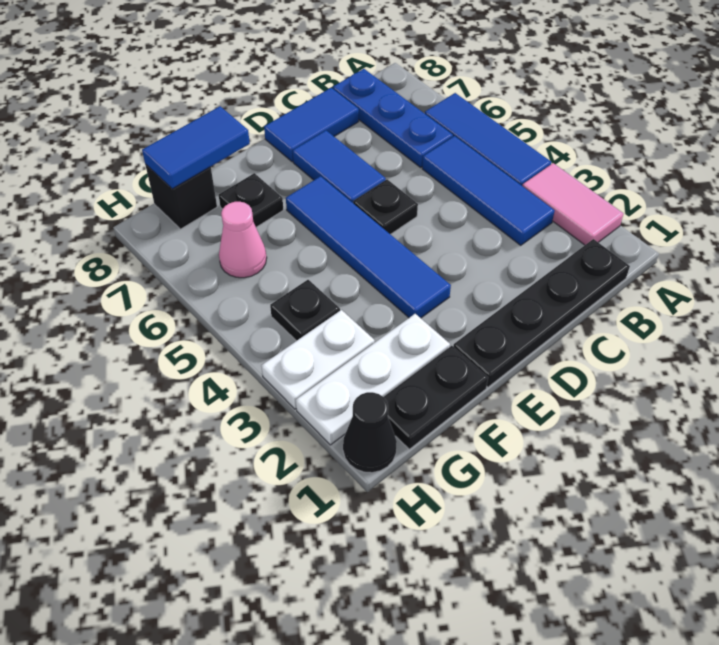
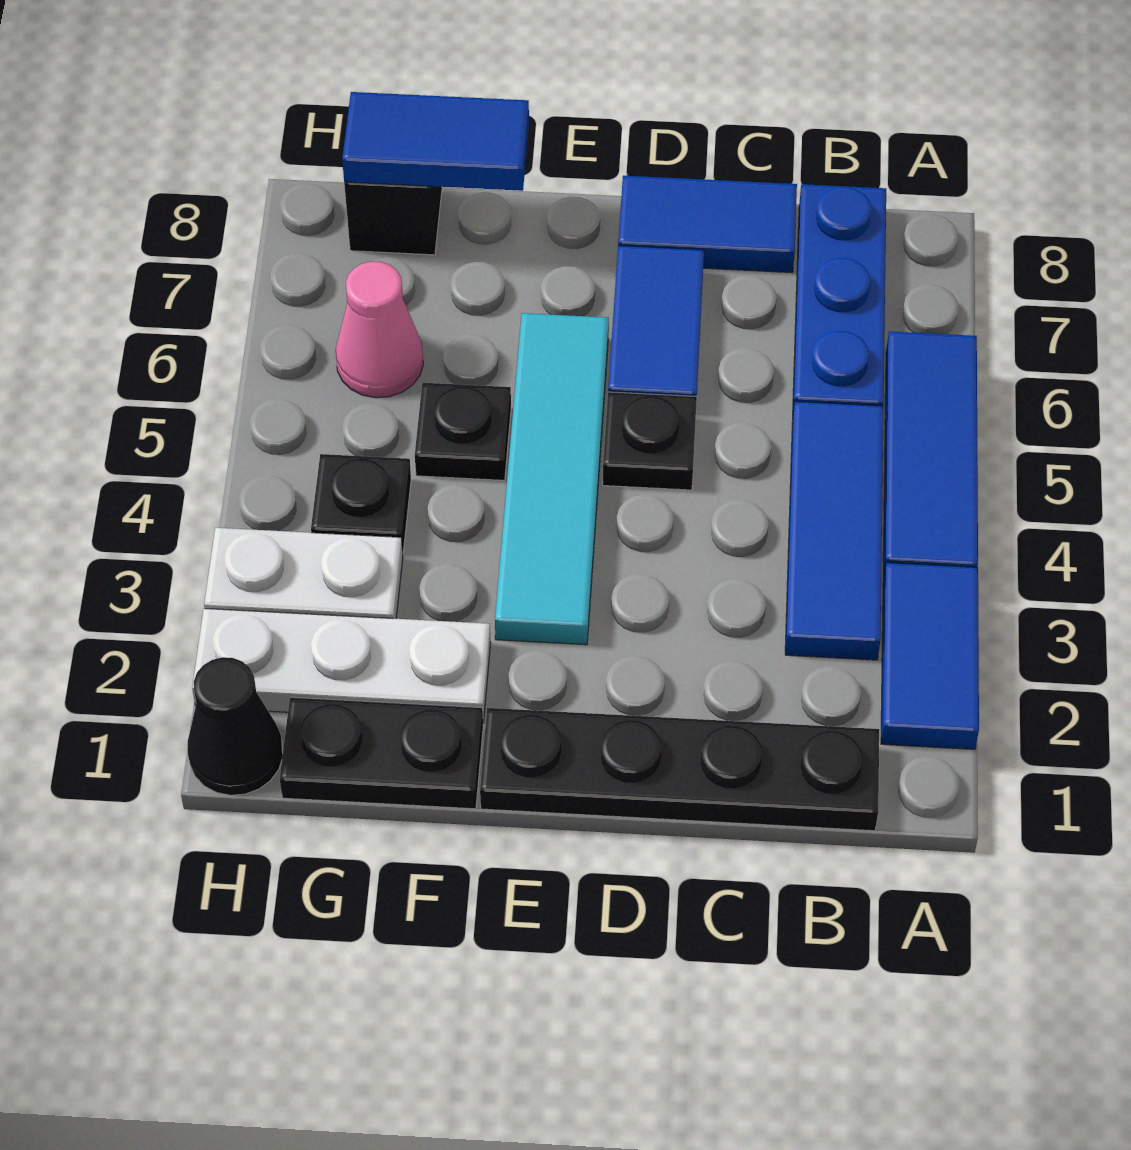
pink 1x2 tile [522,163,624,245] -> blue 1x2 tile [881,563,979,749]
blue 1x4 tile [286,176,451,318] -> cyan 1x4 tile [495,313,609,645]
black 1x1 plate [219,173,283,227] -> black 1x1 plate moved to [415,383,511,480]

